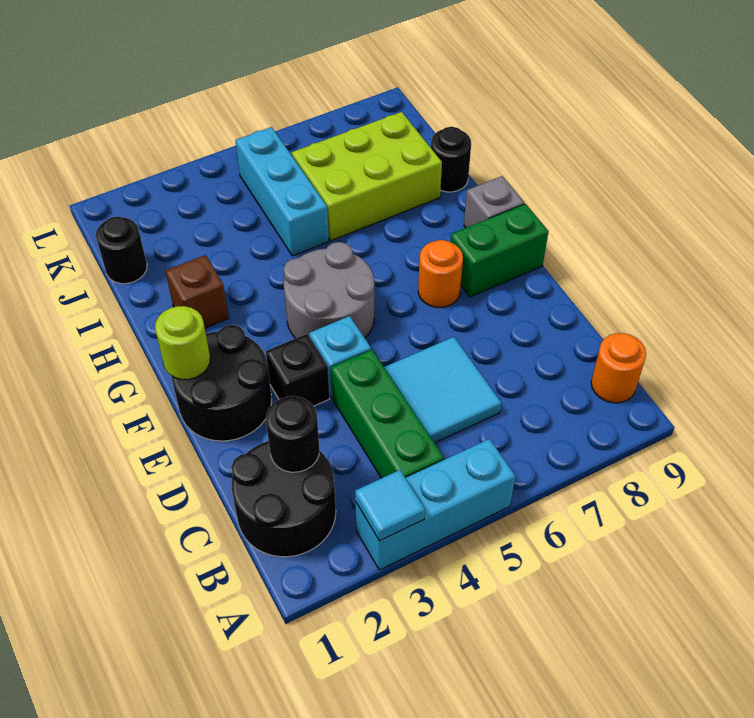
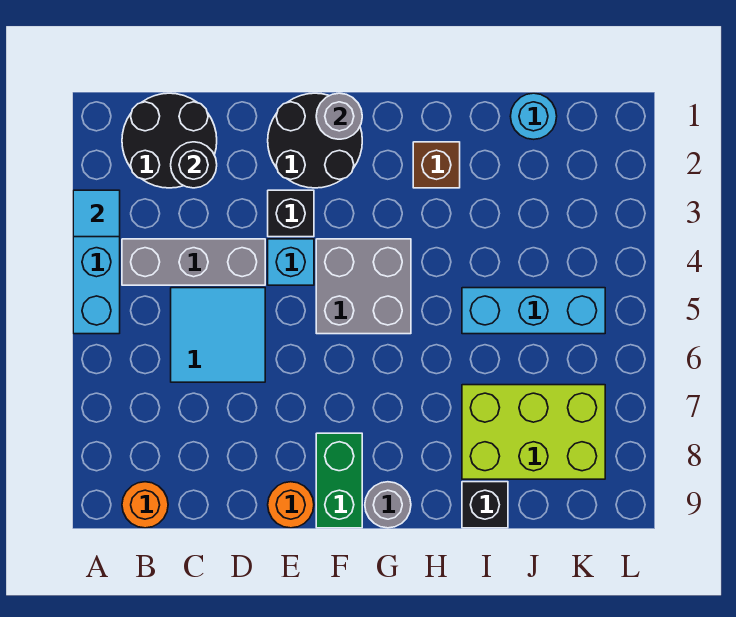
green 1x3 brick [331,350,444,478] -> grey 1x3 brick [122,239,265,285]
lime 1x1 round brick [155,306,210,379] -> grey 1x1 round brick [316,93,362,139]
grey 2x2 round brick [283,242,374,338] -> grey 2x2 brick [316,239,411,334]
orange 1x1 round brick [418,240,463,307] -> orange 1x1 round brick moved to [268,482,314,528]
grey 1x1 brick [464,176,524,228] -> grey 1x1 round brick [365,482,411,528]
lime 2x3 brick [292,112,442,241] -> lime 2x3 brick turned to [462,385,605,479]
black 1x1 round brick [431,127,471,192] -> black 1x1 brick [462,482,508,528]
black 1x1 round brick [96,216,147,284] -> cyan 1x1 round brick [510,93,557,139]

